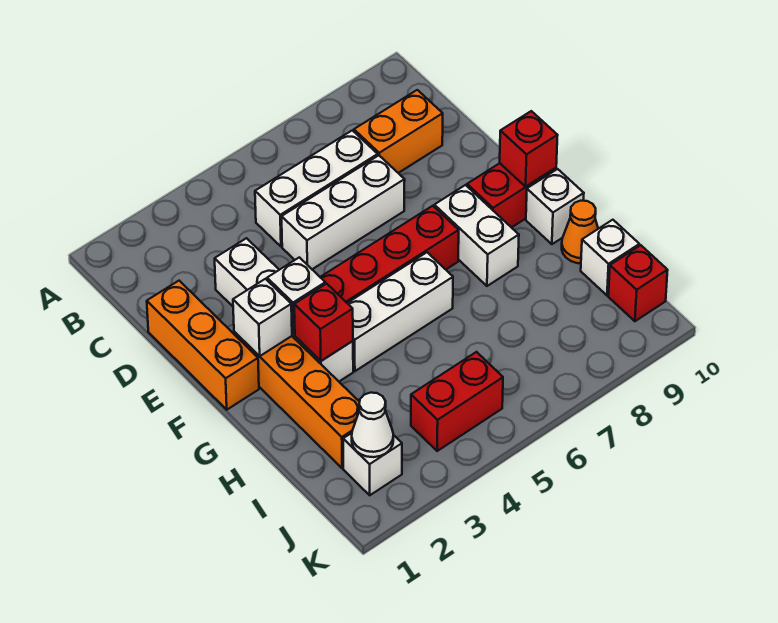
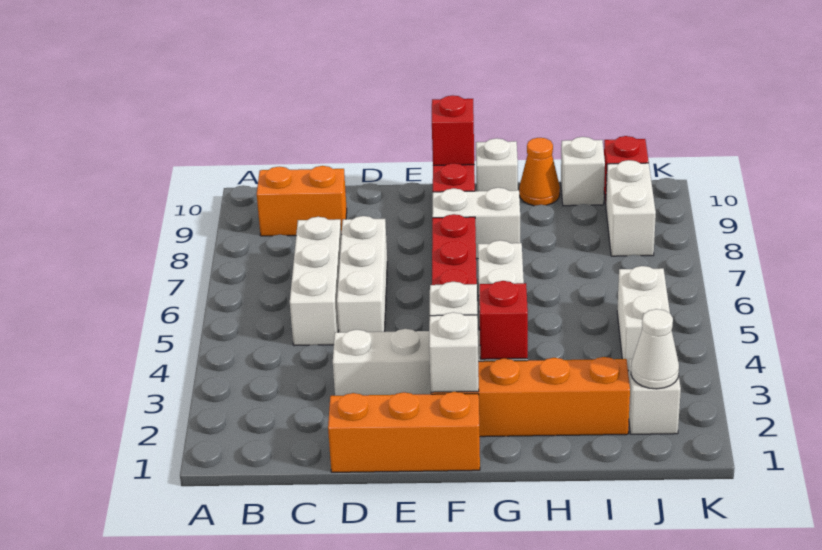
orange 1x2 brick [354,90,443,173] -> orange 1x2 brick turned to [257,166,347,236]
red 1x2 brick [411,352,503,451] -> white 1x2 brick [617,266,670,371]
none -> white 1x2 brick [606,160,656,256]

